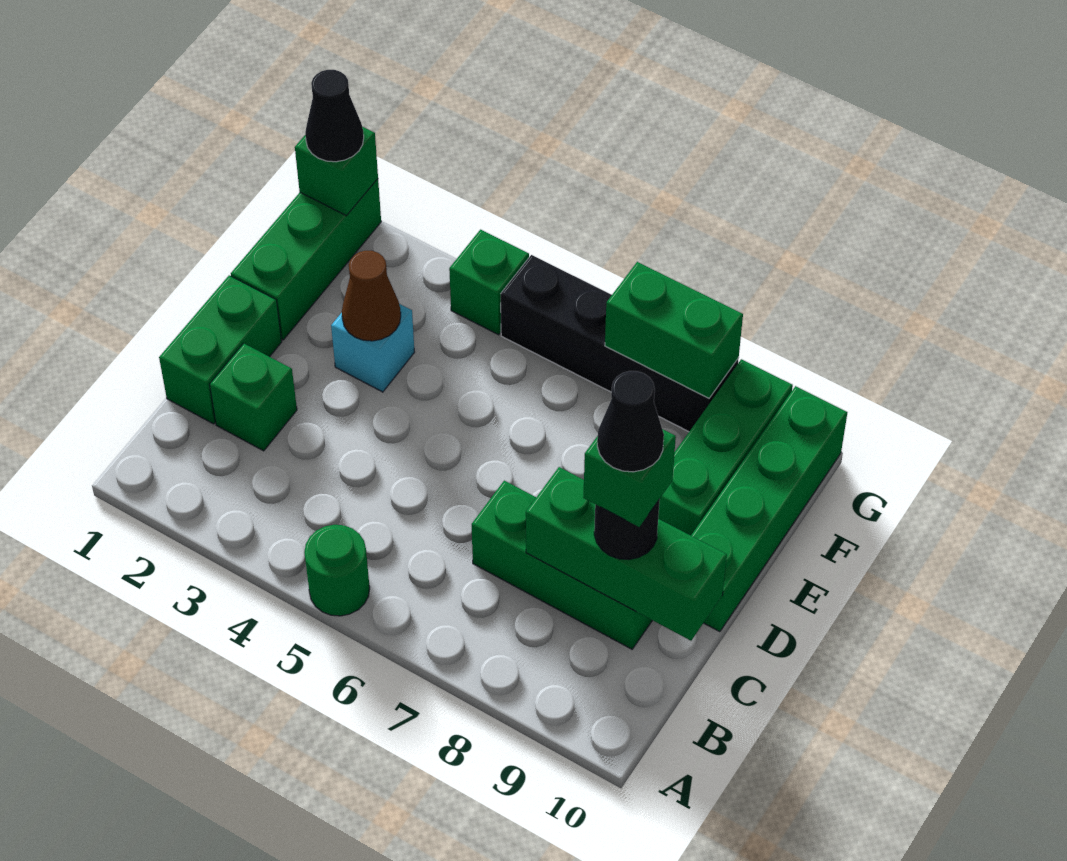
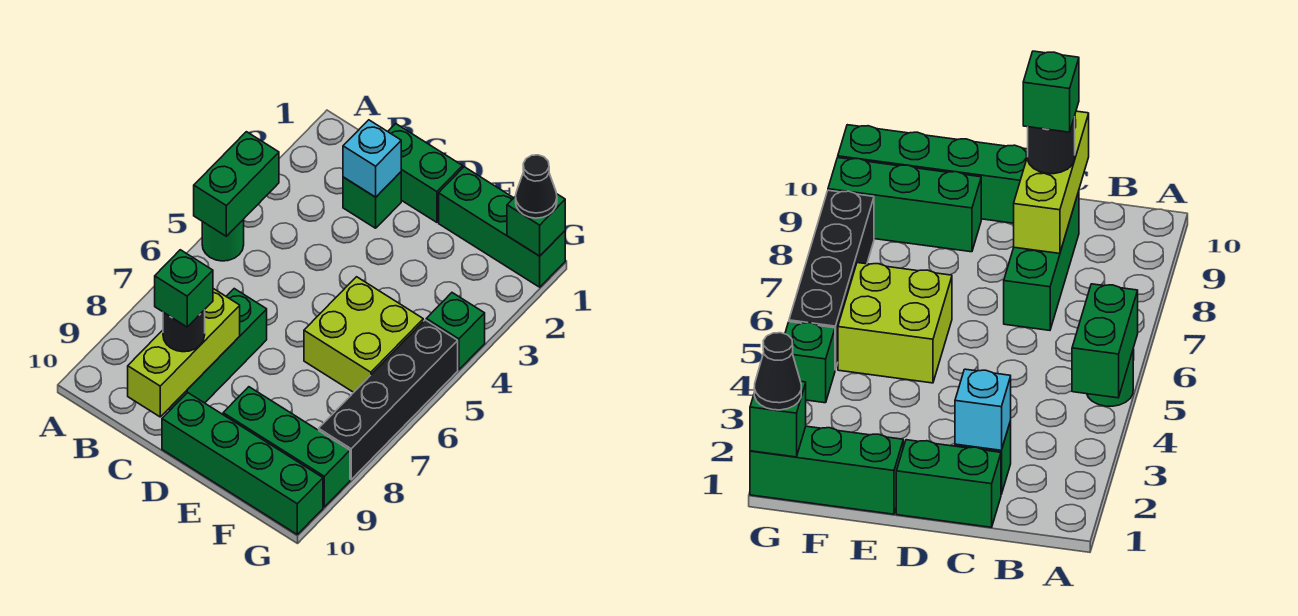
green 1x3 brick [526,467,727,641] -> lime 1x3 brick [128,289,240,417]
black 1x1 cone [597,371,664,472] -> none
cyan 1x1 brick [331,304,414,392] -> cyan 1x1 brick moved to [343,120,401,197]
brown 1x1 cone [342,251,401,341] -> none
none -> lime 2x2 brick [304,277,423,392]
green 1x2 brick [605,262,743,398] -> green 1x2 brick moved to [194,132,279,236]

